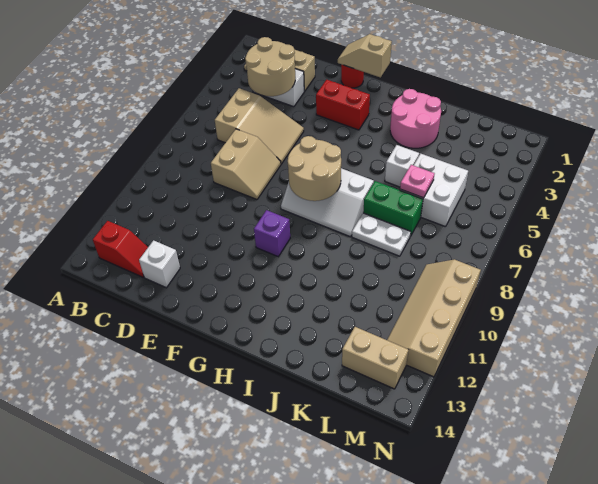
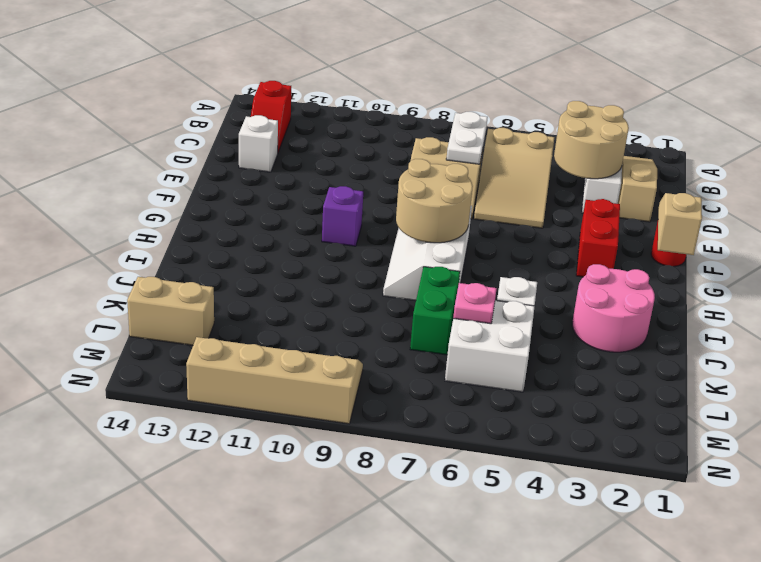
white 1x2 plate [352,213,411,256] -> white 1x2 plate moved to [446,112,488,164]
tan 1x2 brick [342,327,408,389] -> tan 1x2 brick turned to [127,277,214,345]

